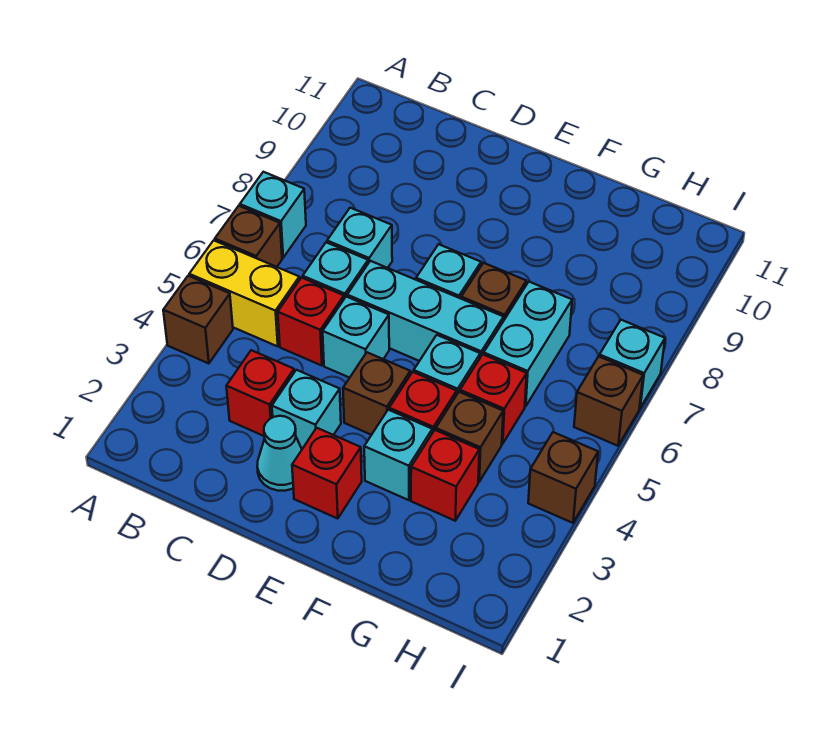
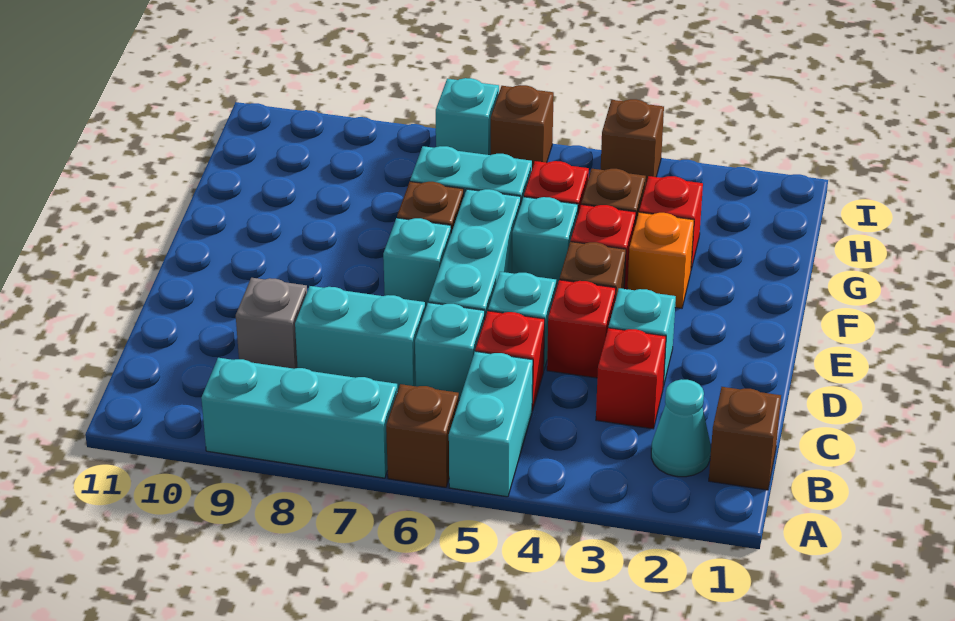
brown 1x1 brick [163,276,233,364] -> brown 1x1 brick moved to [709,387,781,490]
yellow 1x2 brick [189,240,299,347] -> cyan 1x2 brick [449,351,533,497]
cyan 1x1 brick [240,172,306,258] -> cyan 1x3 brick [201,358,397,478]
cyan 1x1 brick [327,208,392,268] -> cyan 1x2 brick [295,286,425,391]
none -> grey 1x1 brick [236,278,307,369]
cyan 1x1 cone [257,416,302,491] -> cyan 1x1 cone moved to [651,379,711,477]
red 1x1 brick [292,428,362,519] -> red 1x1 brick moved to [547,280,616,378]
cyan 1x1 brick [364,410,432,500] -> orange 1x1 brick [627,212,694,308]

